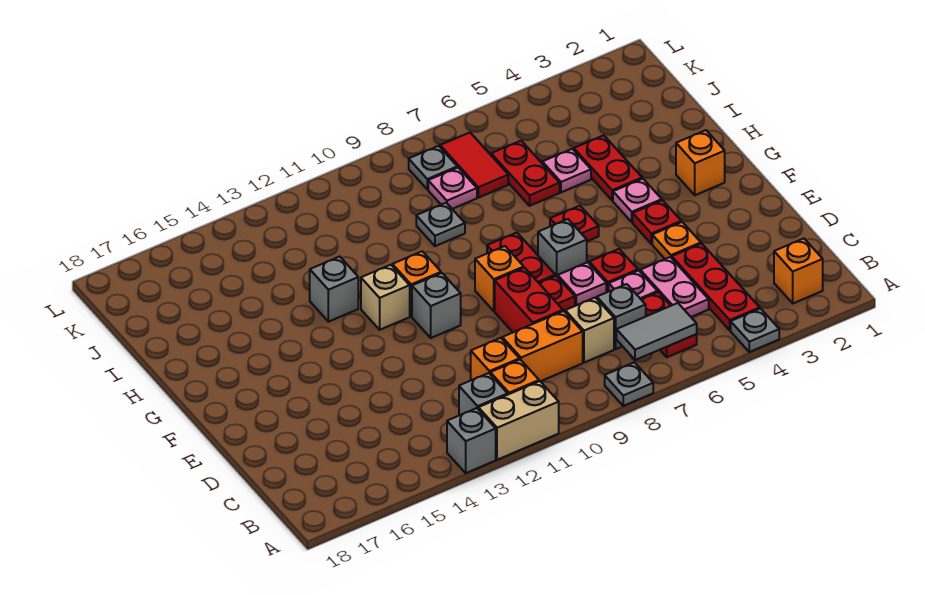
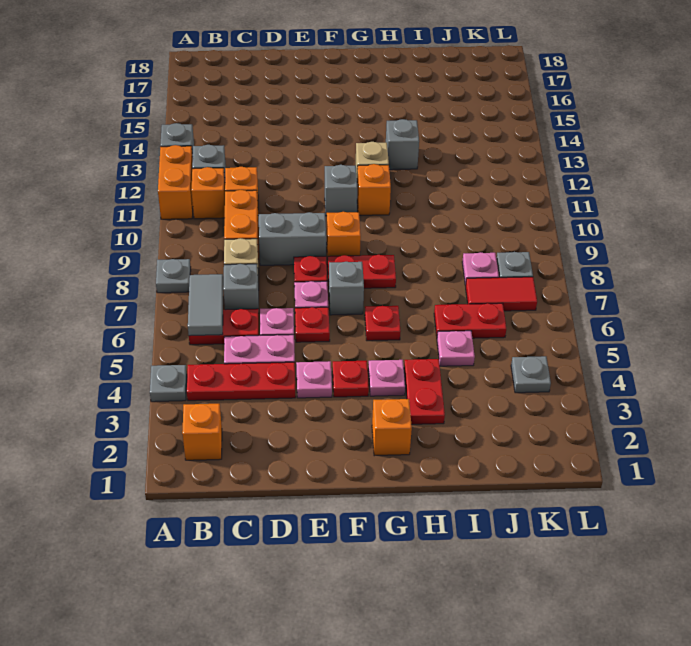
tan 1x2 brick [478,381,559,460] -> orange 1x2 brick [158,145,193,219]
red 1x2 brick [495,268,563,332] -> grey 1x2 brick [259,212,326,265]
orange 1x1 plate [652,222,701,259] -> pink 1x1 plate [296,361,332,398]
red 1x2 plate [574,135,642,201] -> red 1x2 plate turned to [404,359,445,424]
grey 1x1 plate [416,203,465,246] -> grey 1x1 plate moved to [511,356,551,393]

